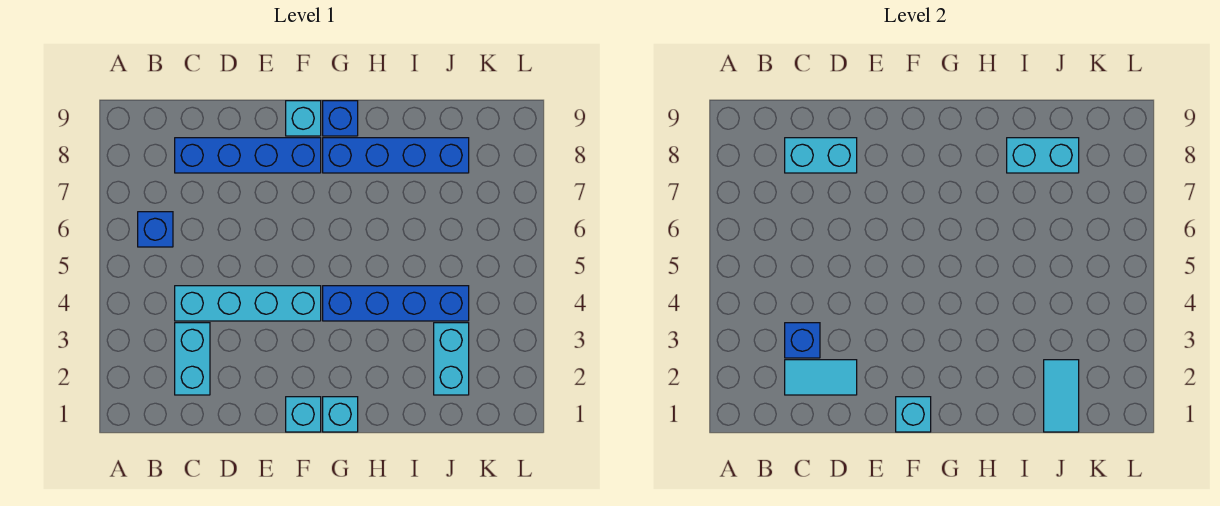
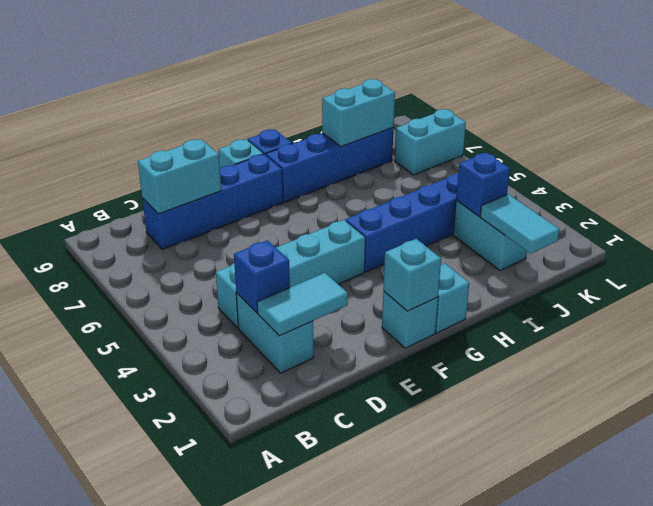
blue 1x1 brick [138,212,173,247] -> blue 1x1 brick moved to [456,153,510,216]
none -> cyan 1x2 brick [394,109,466,175]

